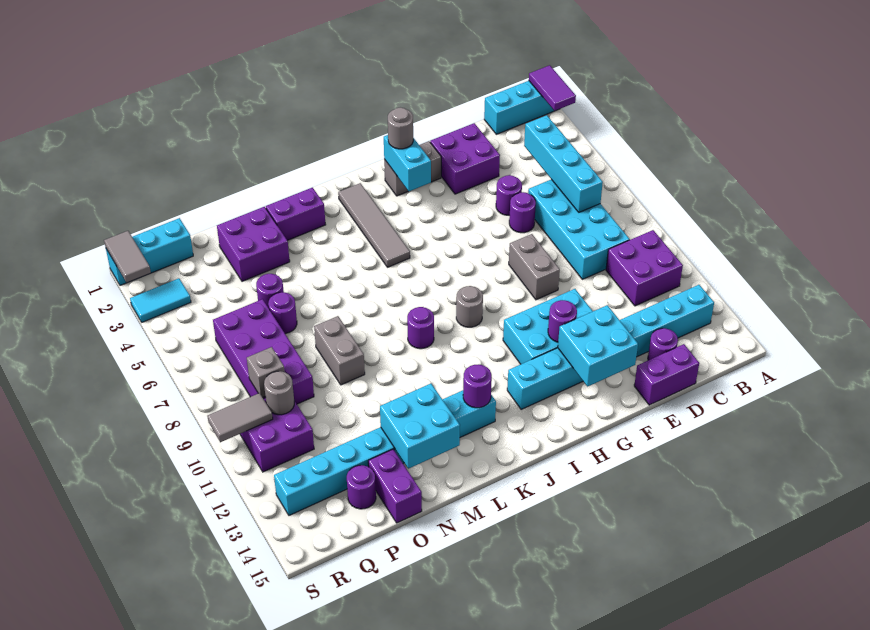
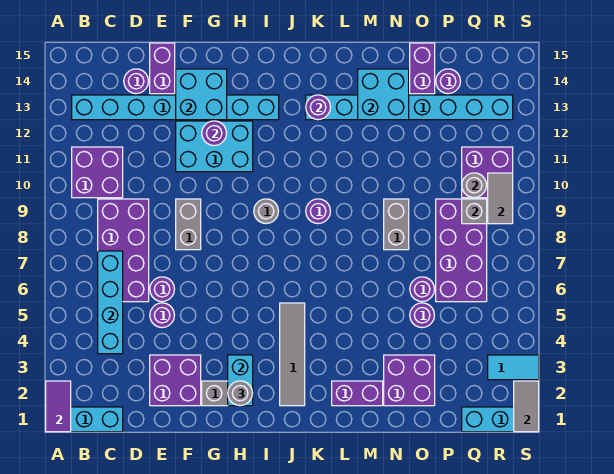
cyan 2x4 brick [528,179,630,279] -> purple 2x4 brick [98,199,149,302]
purple 1x2 brick [634,344,699,405] -> purple 1x2 brick turned to [150,43,175,94]
grey 1x2 tile [207,393,273,442] -> grey 1x2 tile turned to [488,173,513,224]

